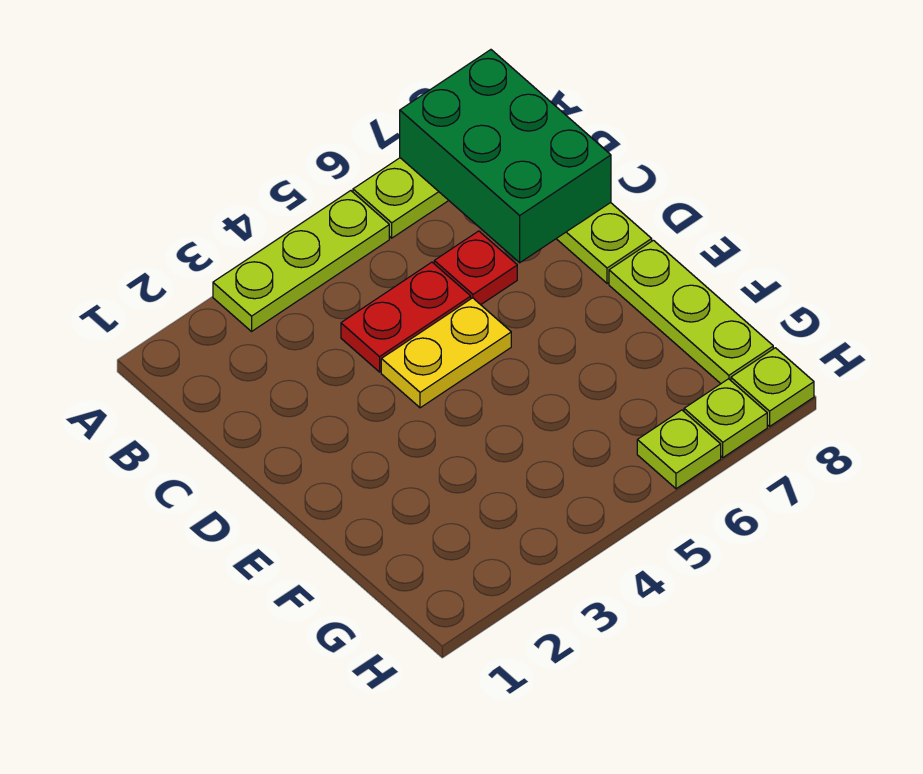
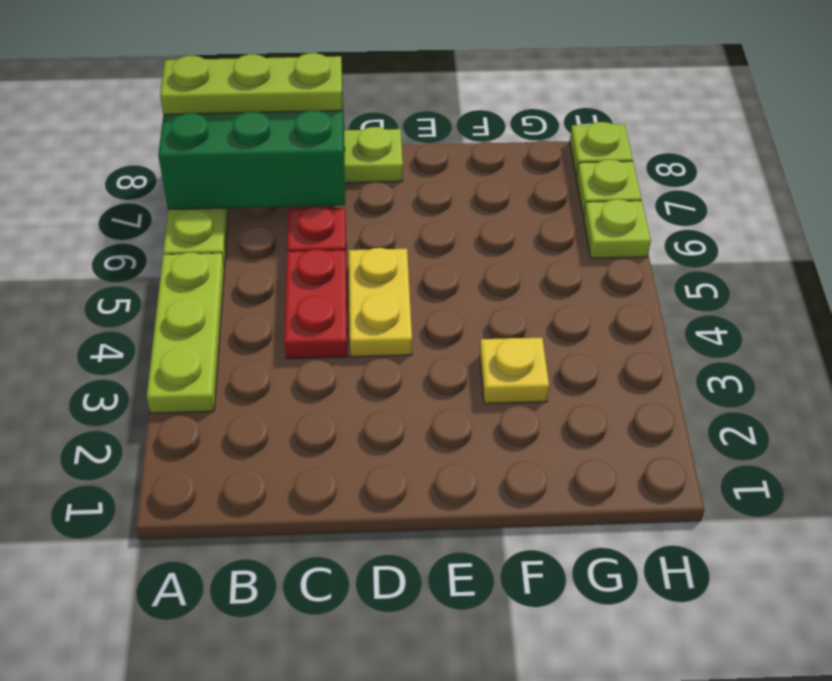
lime 1x3 plate [609,240,773,384] -> lime 1x3 plate moved to [160,53,342,115]
none -> yellow 1x1 plate [480,338,549,404]

